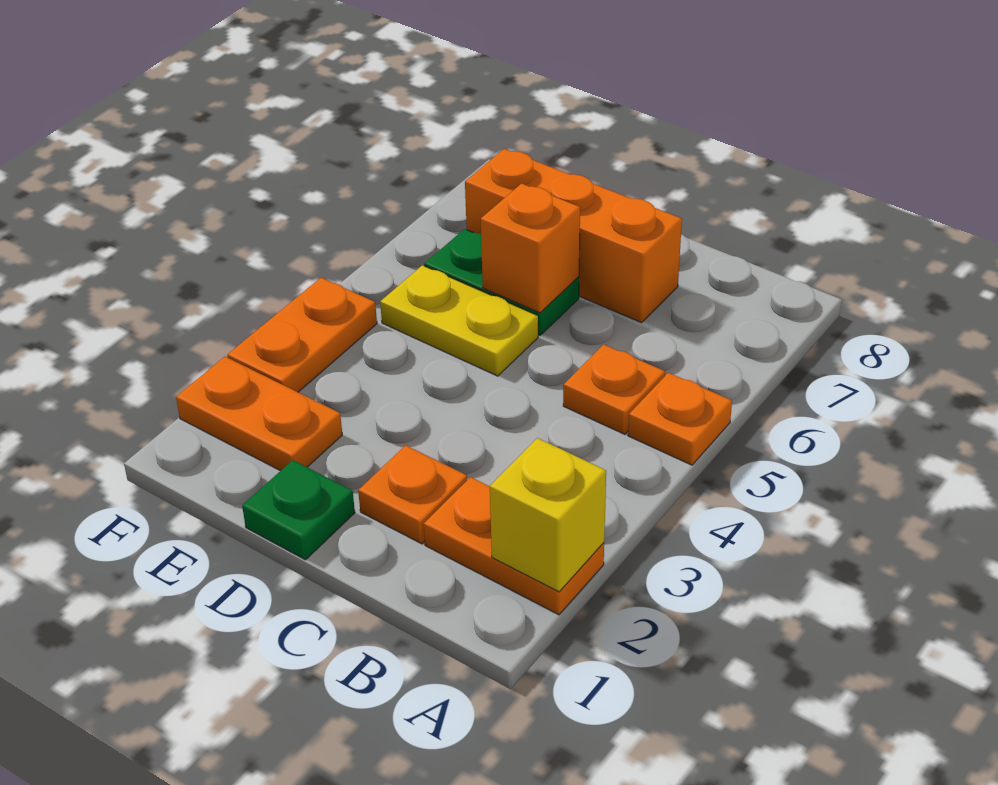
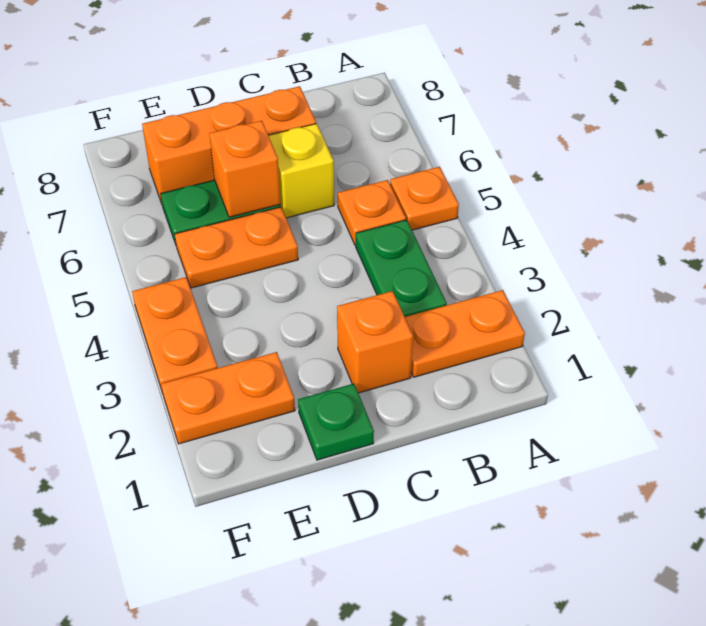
yellow 1x1 brick [490,438,606,592] -> yellow 1x1 brick moved to [268,124,334,218]
none -> green 1x2 plate [356,220,447,317]
orange 1x1 plate [358,445,467,544] -> orange 1x1 brick [337,291,413,393]
yellow 1x2 plate [380,265,538,376] -> orange 1x2 plate [175,207,298,288]

